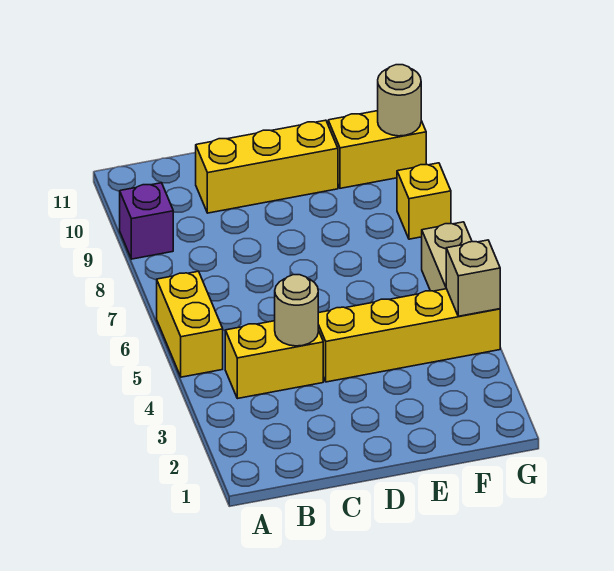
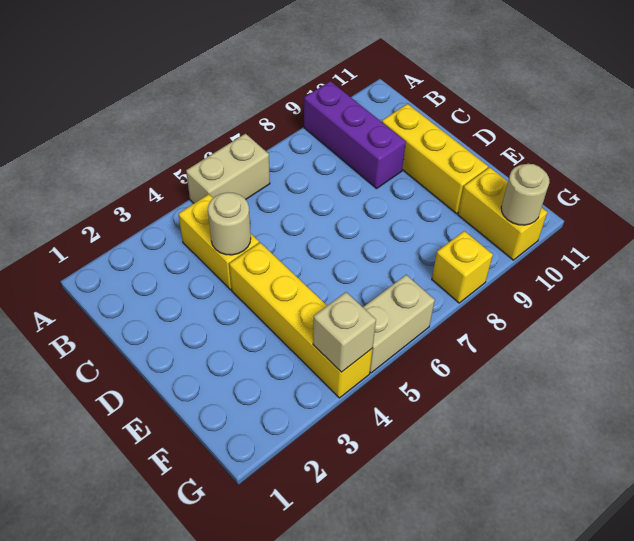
yellow 1x2 brick [157,271,223,377] -> tan 1x2 brick [186,134,270,203]
purple 1x1 brick [120,183,173,259] -> purple 1x3 brick [304,81,406,189]

